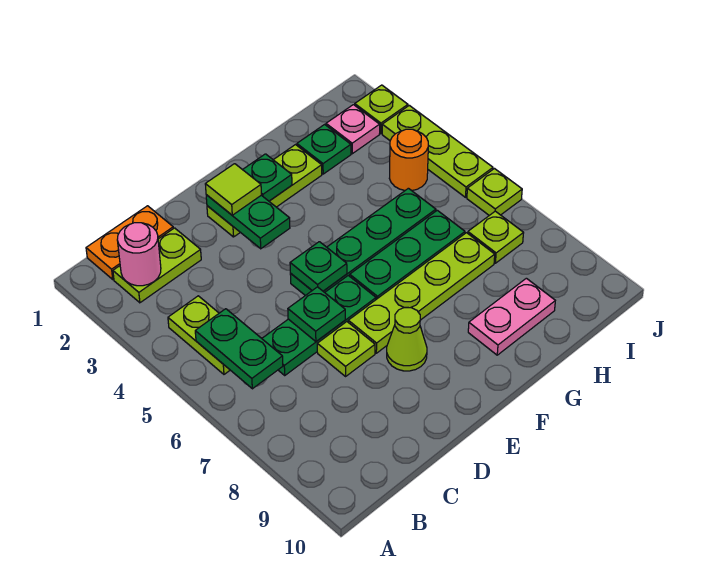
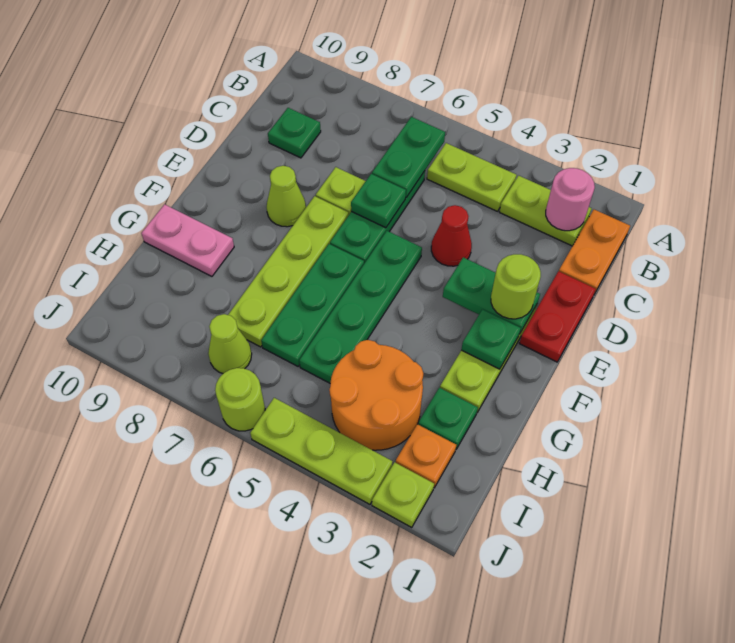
lime 1x2 plate [113,228,201,303] -> lime 1x2 plate turned to [500,176,592,246]
green 1x2 plate [195,309,283,389] -> green 1x2 plate turned to [372,117,445,197]
none -> red 1x2 plate [519,271,596,362]
none -> red 1x1 cone [431,205,472,266]
lime 1x1 tile [205,164,261,215] -> lime 1x1 round brick [491,254,541,319]
green 1x1 plate [290,242,347,291] -> green 1x1 plate moved to [268,108,321,158]
pink 1x2 plate [468,278,555,355] -> pink 1x2 plate turned to [141,204,234,276]
pink 1x1 plate [326,105,380,154] -> orange 1x1 plate [395,424,456,488]
orange 1x1 round brick [389,129,428,191] -> orange 2x2 round brick [329,340,423,450]
lime 1x1 plate [468,211,523,263] -> lime 1x1 cone [208,314,252,373]
lime 1x1 plate [467,169,522,215] -> lime 1x1 round brick [215,368,265,431]

